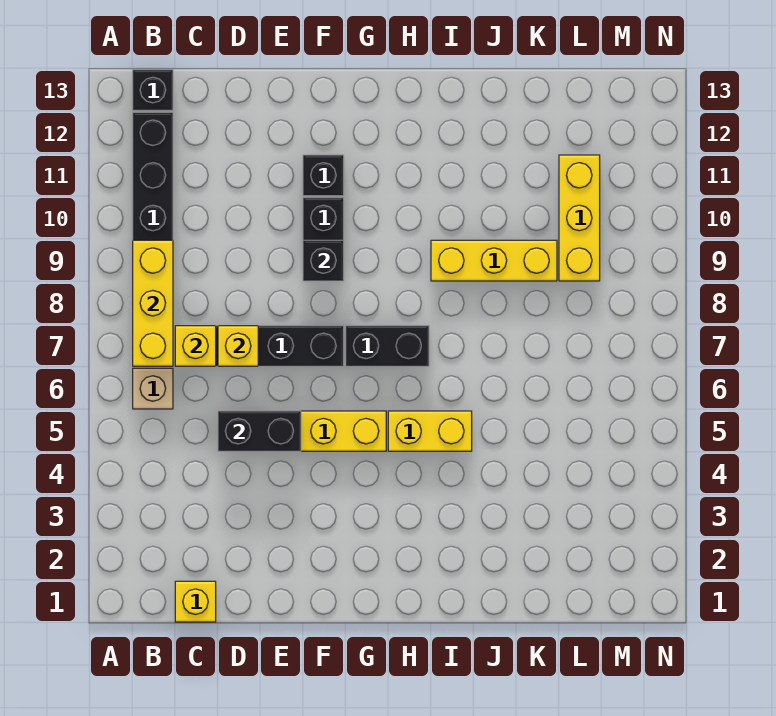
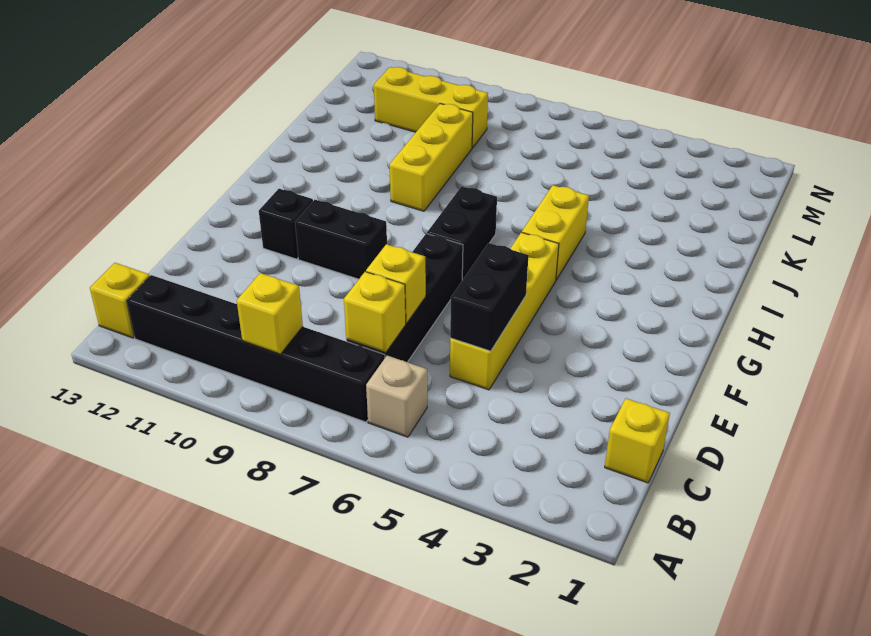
yellow 1x3 brick [133,240,173,366] -> yellow 1x1 brick [237,273,303,354]
black 1x1 brick [133,70,173,110] -> yellow 1x1 brick [90,263,150,338]
black 1x1 brick [303,240,344,281] -> none

